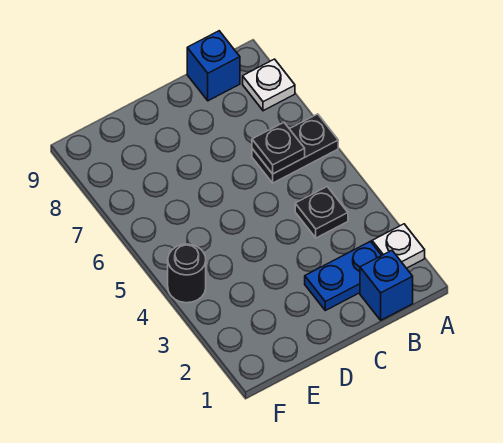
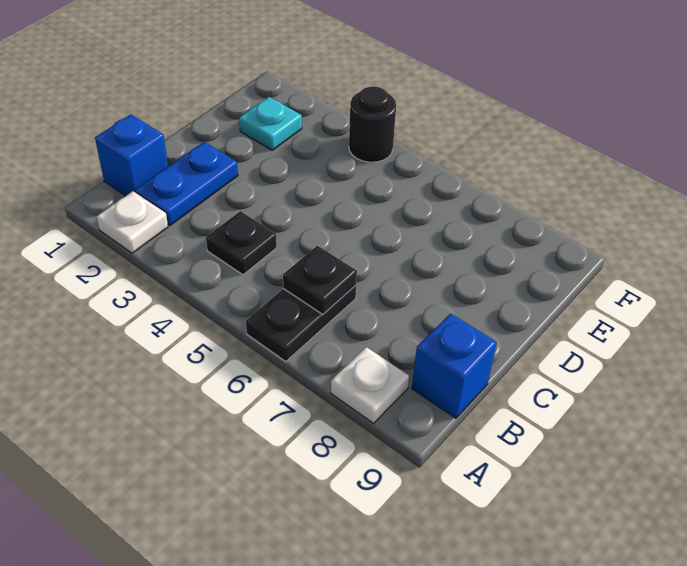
none -> cyan 1x1 plate [239,97,302,150]

